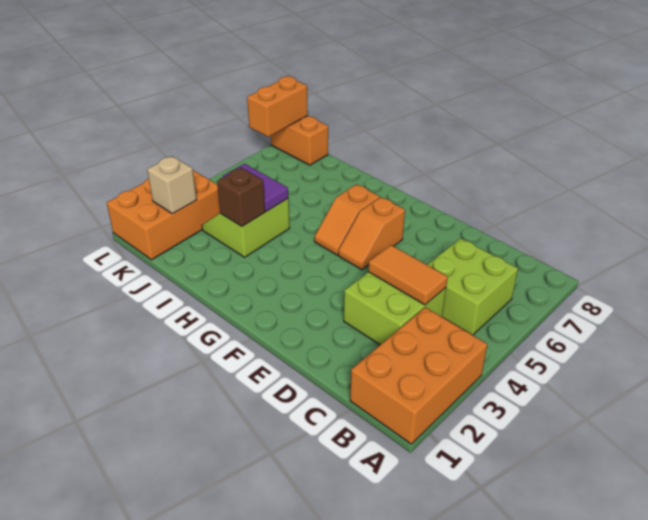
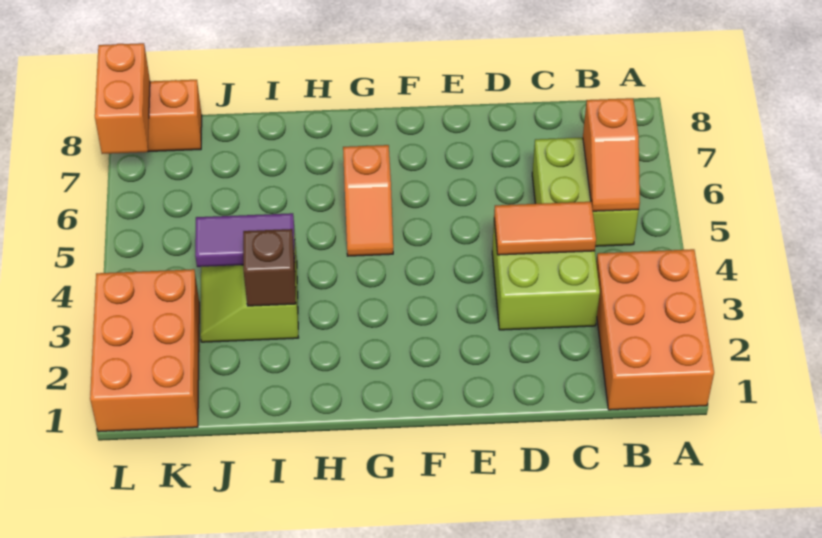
orange 1x2 slope [338,197,405,270] -> orange 1x2 slope moved to [583,98,640,211]
tan 1x1 brick [147,156,197,214] -> none

